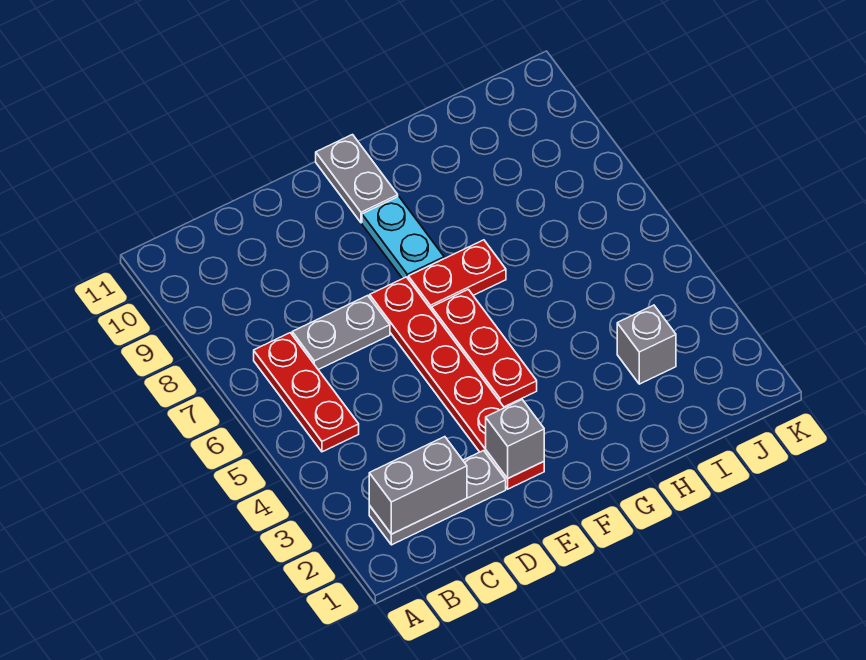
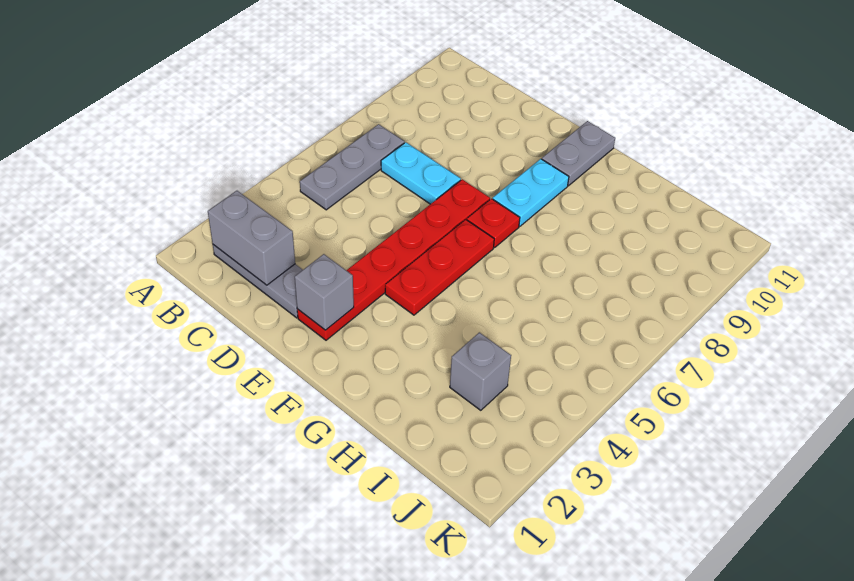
red 1x3 plate [254,333,359,452] -> grey 1x3 plate [300,124,405,210]
grey 1x2 plate [292,296,390,370] -> cyan 1x2 plate [381,142,461,204]
red 1x2 plate [408,240,506,310] -> red 1x1 plate [467,199,520,248]

